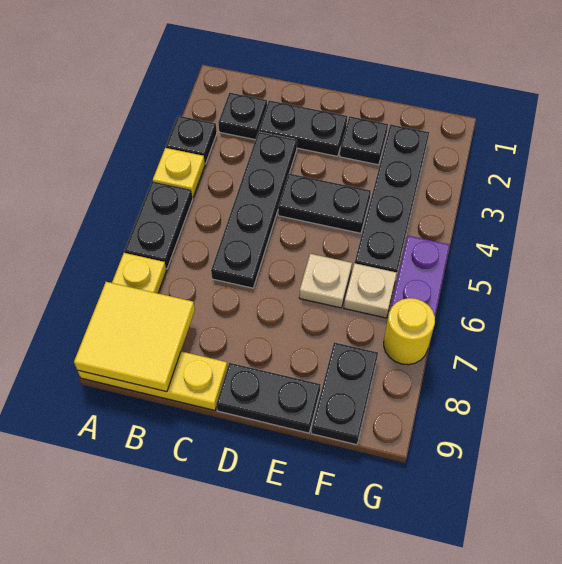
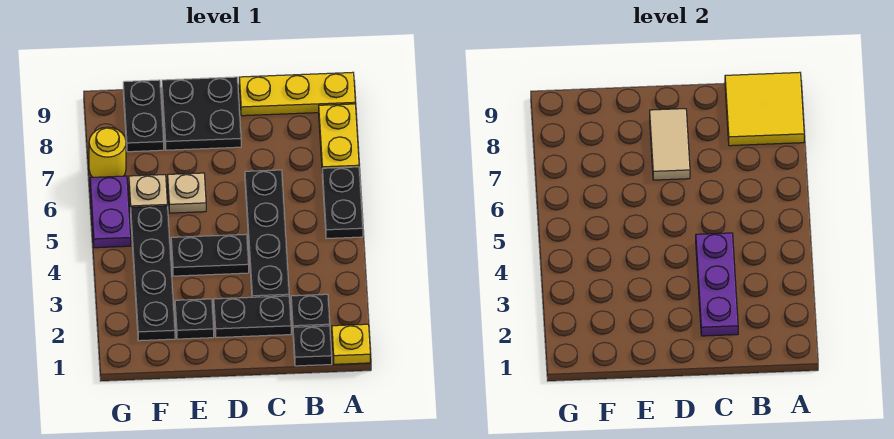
black 1x1 plate [166,116,217,164] -> black 1x1 plate moved to [293,326,332,366]
yellow 1x1 plate [153,148,205,197] -> yellow 1x1 plate moved to [332,324,370,364]
none -> purple 1x3 plate [696,233,738,336]
none -> tan 1x2 tile [650,109,690,180]
black 1x2 plate [216,363,321,433] -> black 2x2 plate [162,77,241,150]

